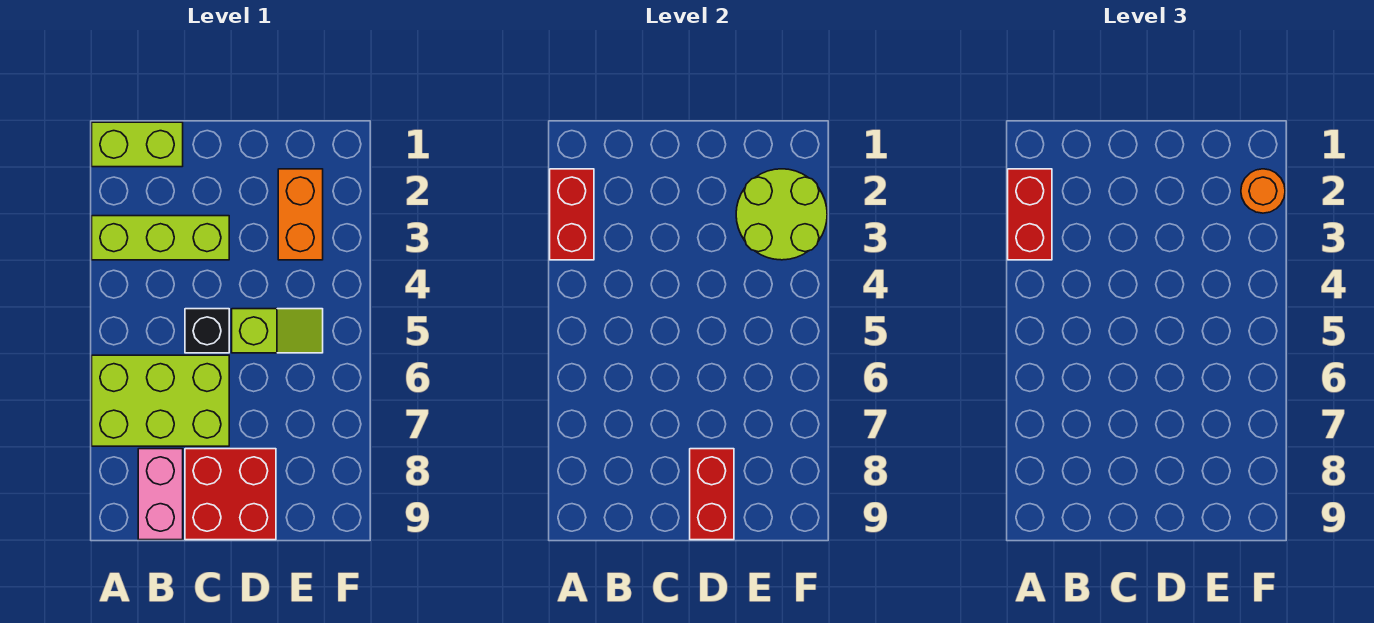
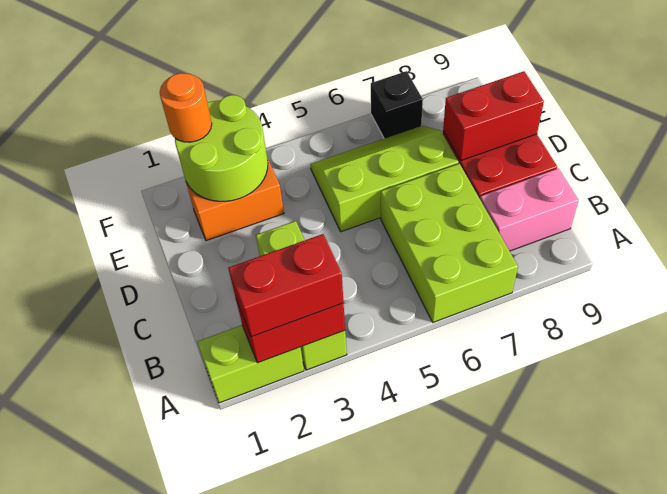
lime 1x2 brick [92,122,183,167] -> lime 1x2 brick turned to [197,325,304,403]
black 1x1 brick [185,309,229,353] -> black 1x1 brick moved to [371,71,423,139]
lime 1x2 slope [232,309,323,353] -> lime 2x3 slope [310,126,458,232]

